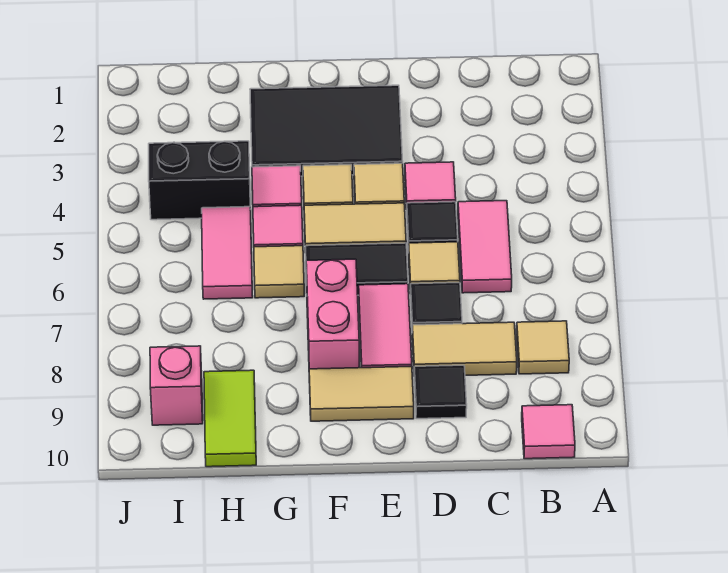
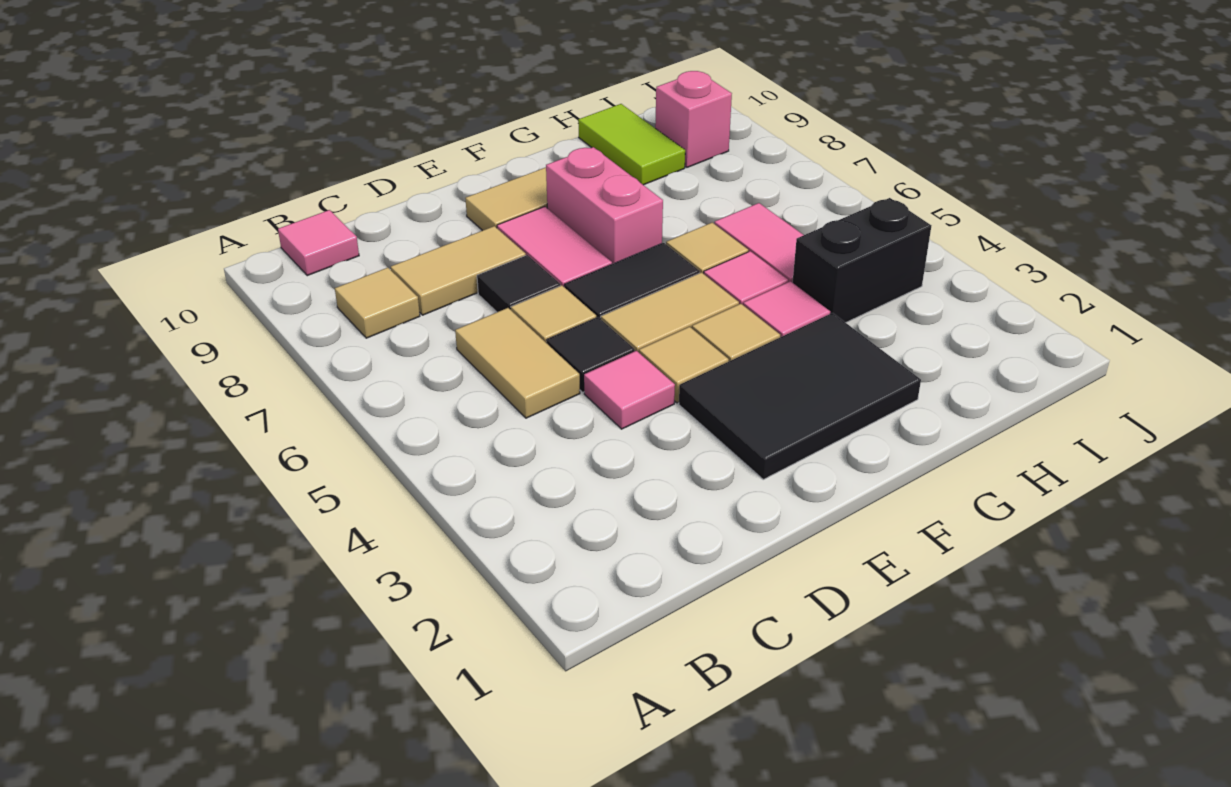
pink 1x2 tile [458,201,512,293] -> tan 1x2 tile [455,308,580,418]
black 1x1 tile [414,365,467,419] -> none

